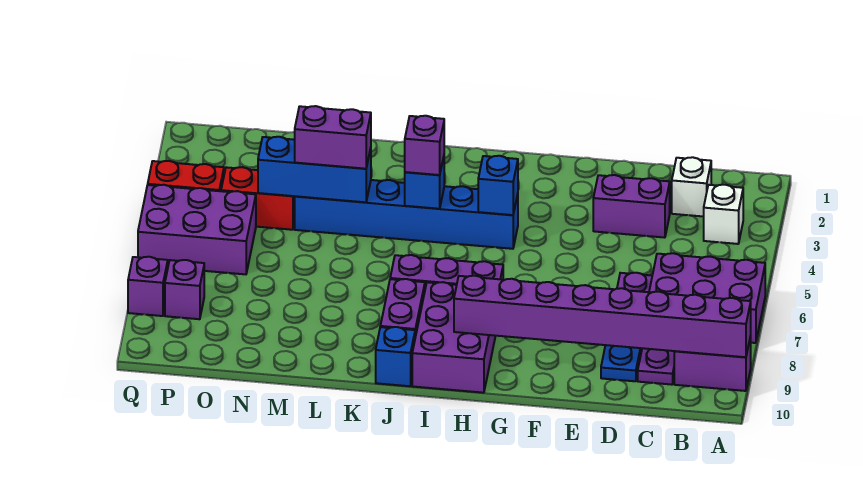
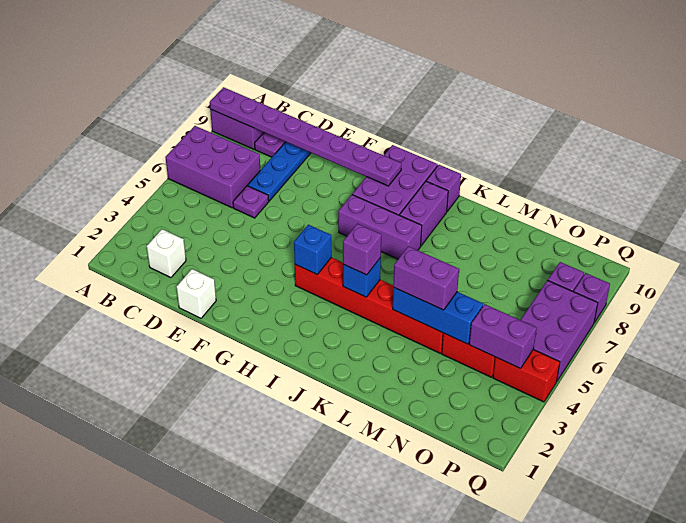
purple 1x8 brick [454,276,751,357] -> purple 1x8 plate [210,87,401,186]
white 1x1 brick [704,185,743,244] -> white 1x1 brick moved to [177,269,216,318]
purple 1x2 brick [593,175,670,238] -> purple 1x2 brick moved to [469,304,536,369]
blue 1x6 brick [295,180,518,249] -> red 1x6 brick [295,257,443,353]
blue 1x1 brick [376,327,415,386] -> purple 1x1 brick [426,165,461,211]
purple 2x3 brick [138,185,256,274] -> purple 2x3 brick turned to [521,280,598,381]

